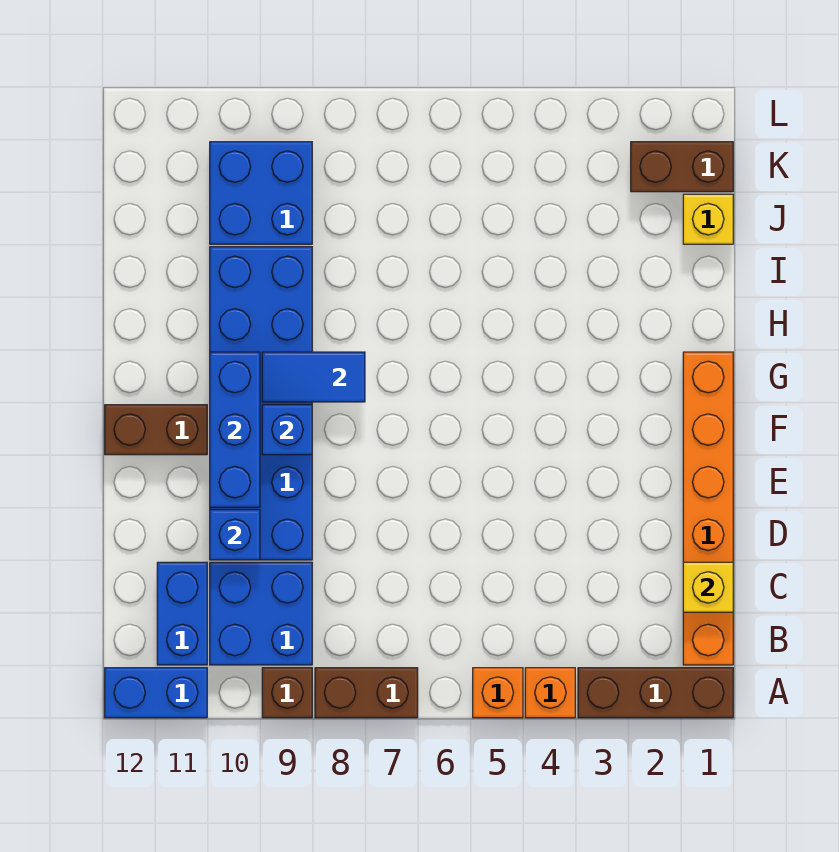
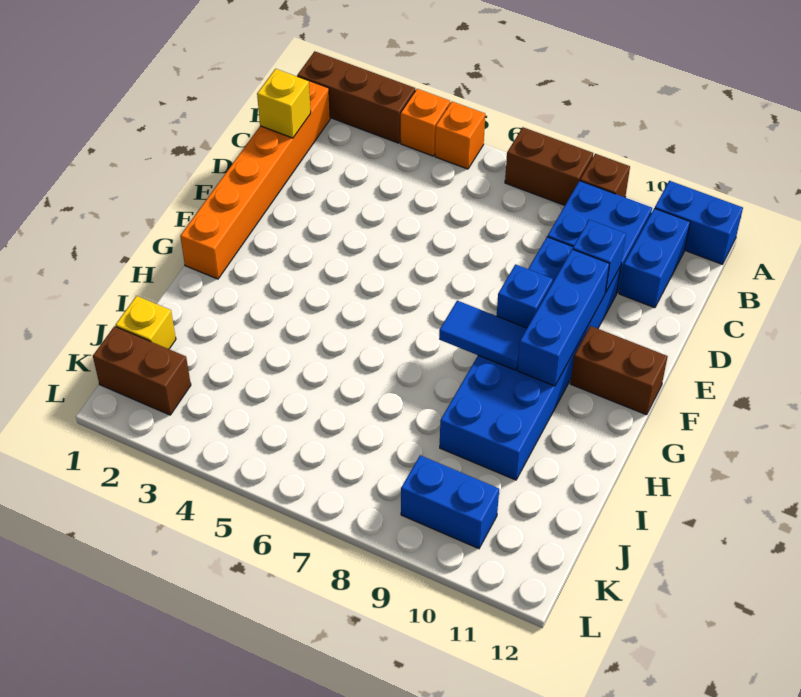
blue 2x2 brick [210,142,312,244] -> blue 1x2 brick [401,455,499,549]

